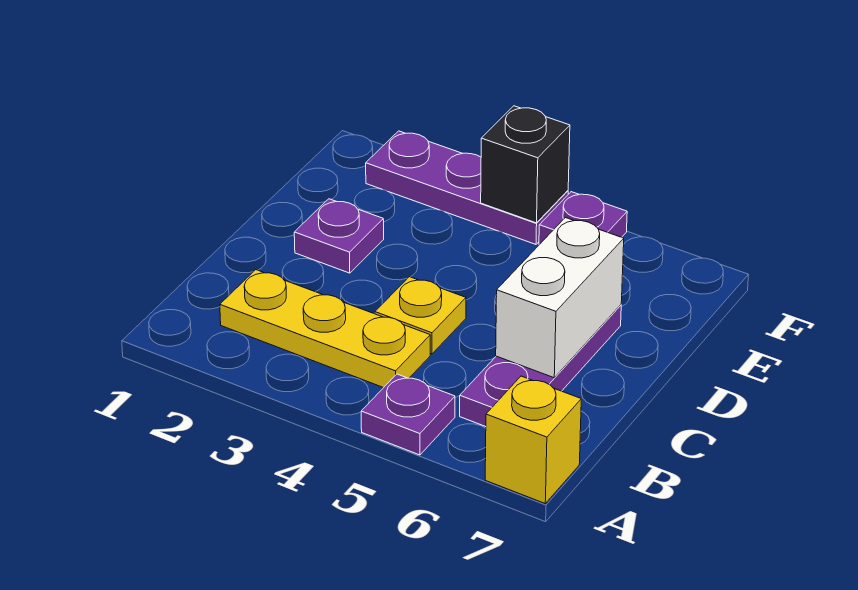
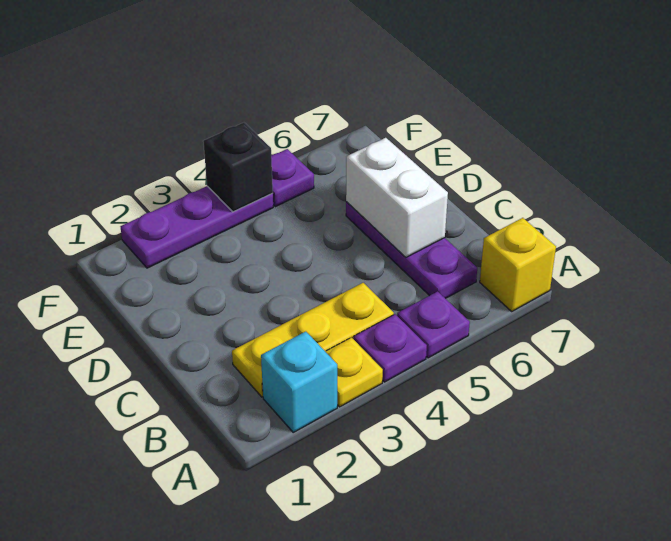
none -> cyan 1x1 brick [261,332,337,432]
yellow 1x1 plate [375,277,466,354] -> yellow 1x1 plate moved to [325,338,383,407]
purple 1x1 plate [294,199,384,273] -> purple 1x1 plate moved to [354,314,427,382]

